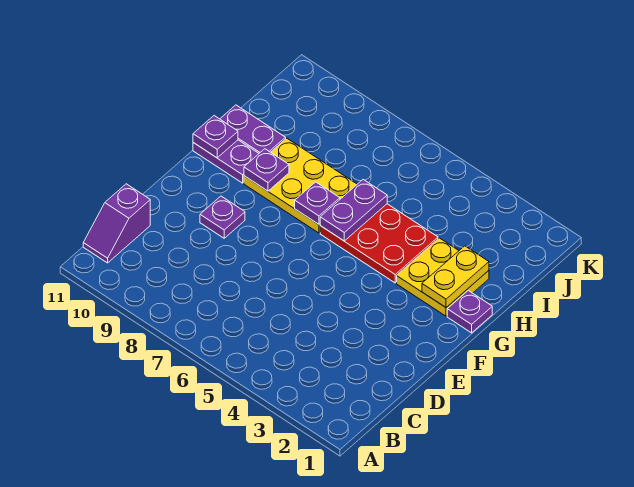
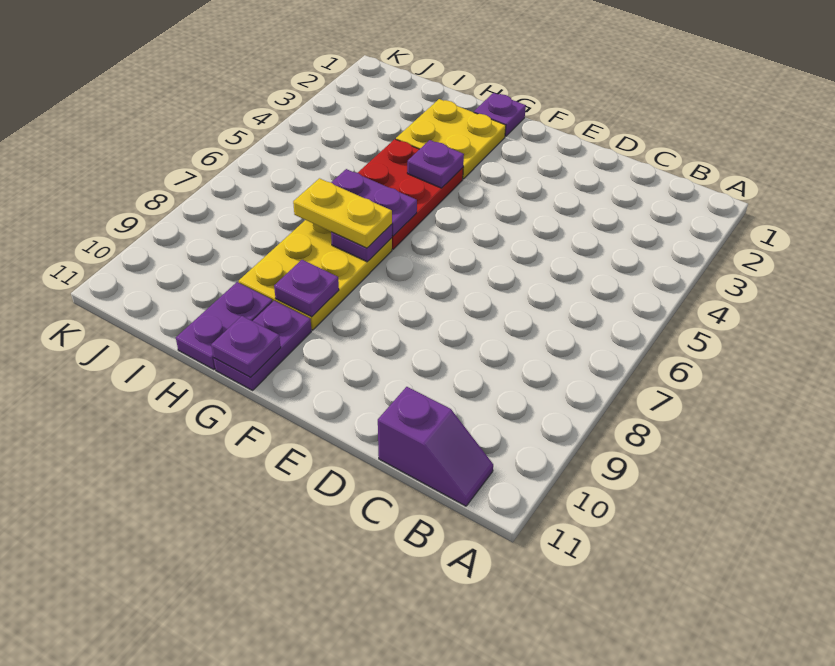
purple 1x1 plate [200,196,245,238] -> purple 1x1 plate moved to [407,140,464,188]
yellow 1x2 plate [422,246,489,307] -> yellow 1x2 plate moved to [293,178,392,248]

